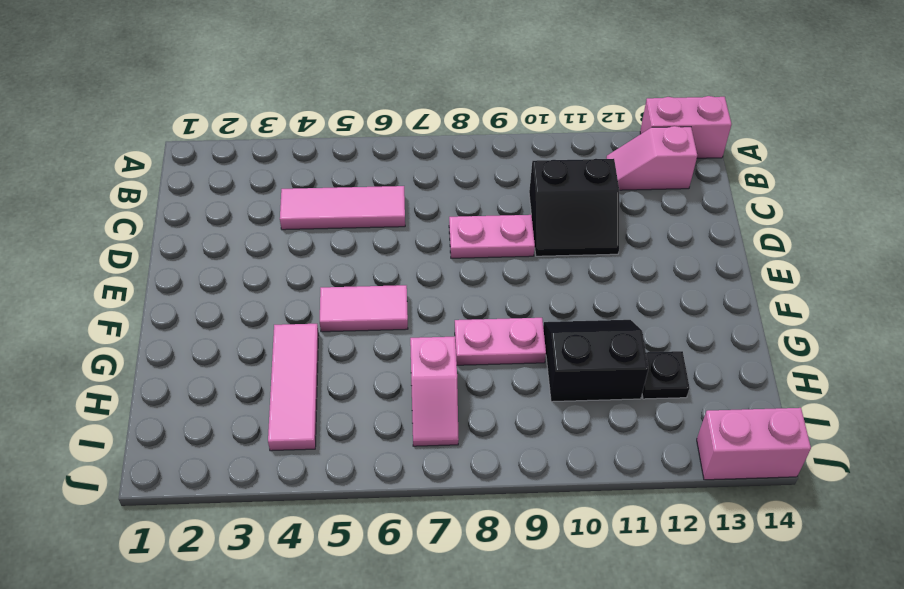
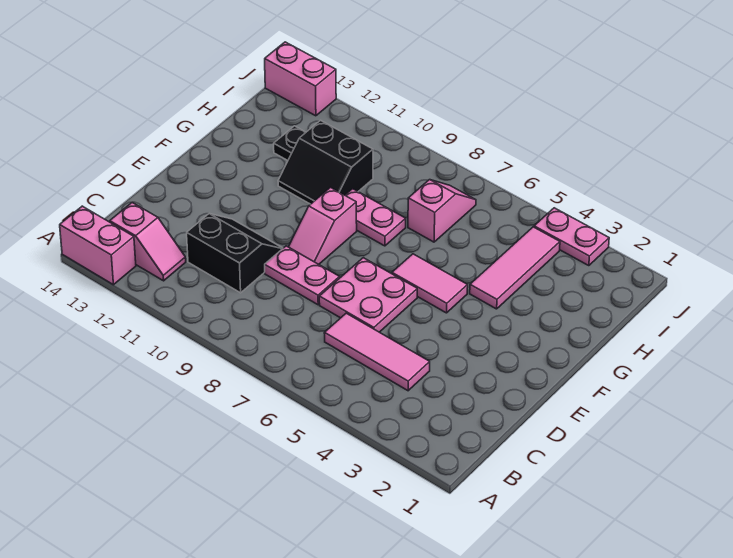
none -> pink 2x2 plate [319,258,417,332]
none -> pink 1x2 slope [289,188,357,264]
none -> pink 1x2 plate [534,208,609,266]

